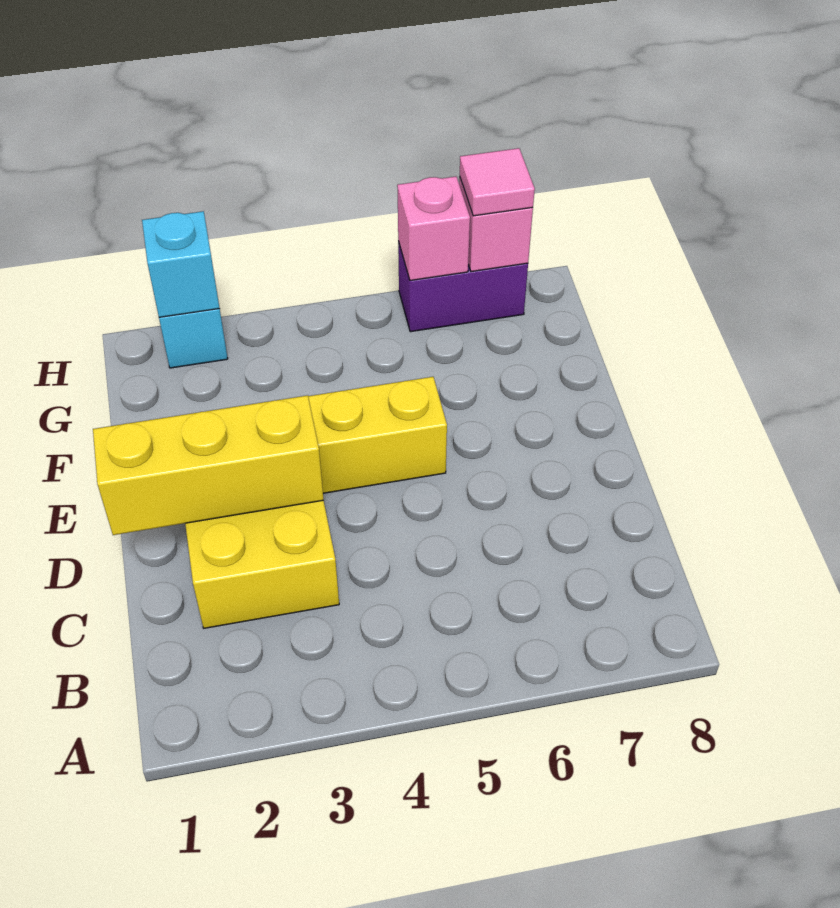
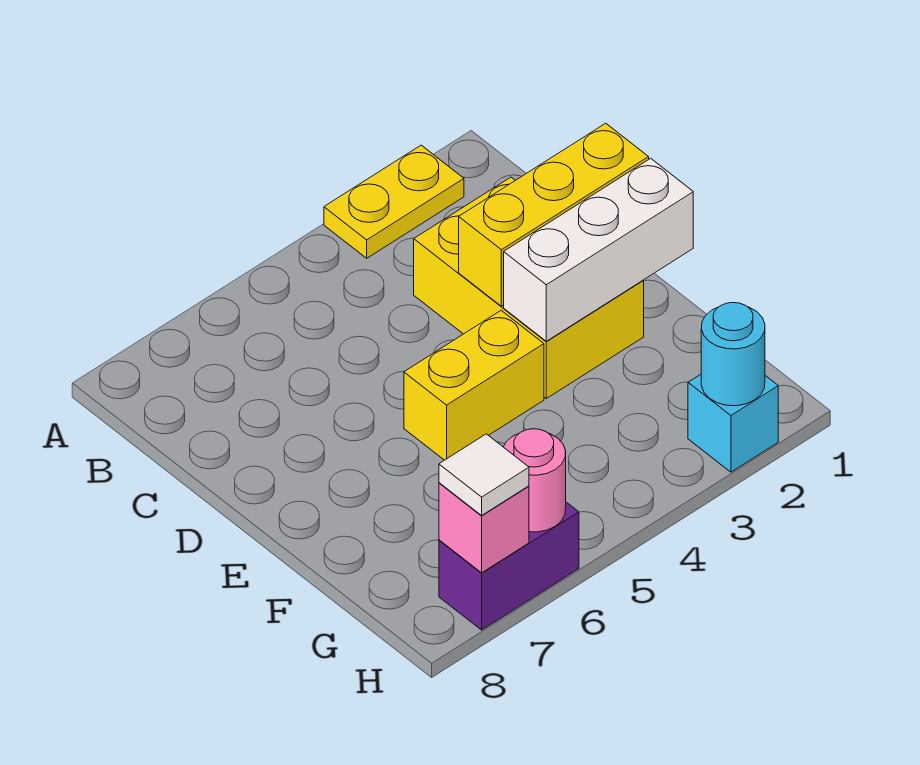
none -> yellow 1x2 plate [324,145,464,258]
none -> white 1x3 brick [504,158,693,341]
cyan 1x1 brick [142,211,220,317] -> cyan 1x1 round brick [701,303,765,406]
pink 1x1 brick [397,177,470,280] -> pink 1x1 round brick [504,429,566,532]
pink 1x1 tile [460,148,535,216] -> white 1x1 tile [439,434,529,515]

